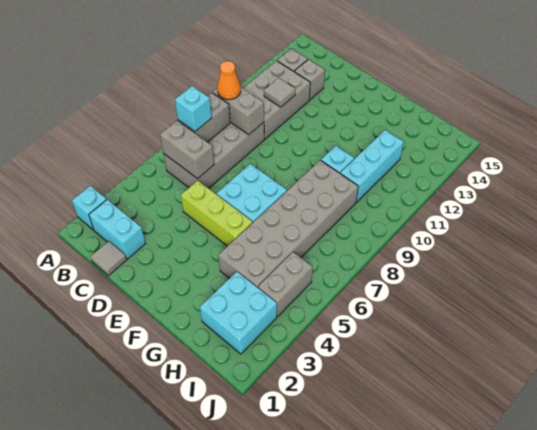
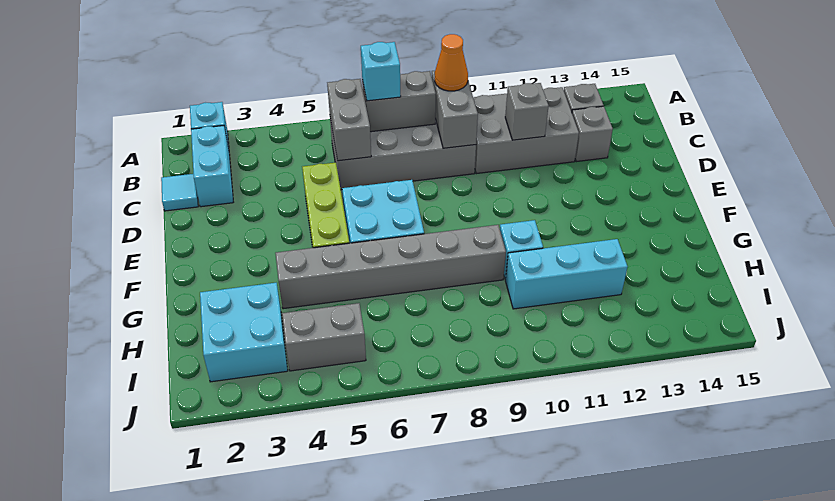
grey 1x1 tile [90,241,127,276] -> cyan 1x1 tile [161,174,198,211]
grey 1x1 tile [264,78,295,107] -> grey 1x1 brick [505,83,549,140]
grey 2x6 brick [218,160,358,288] -> grey 1x6 brick [275,225,506,309]

